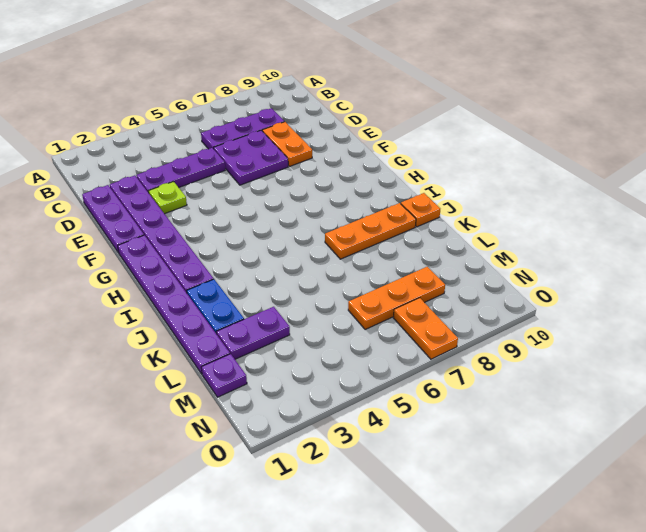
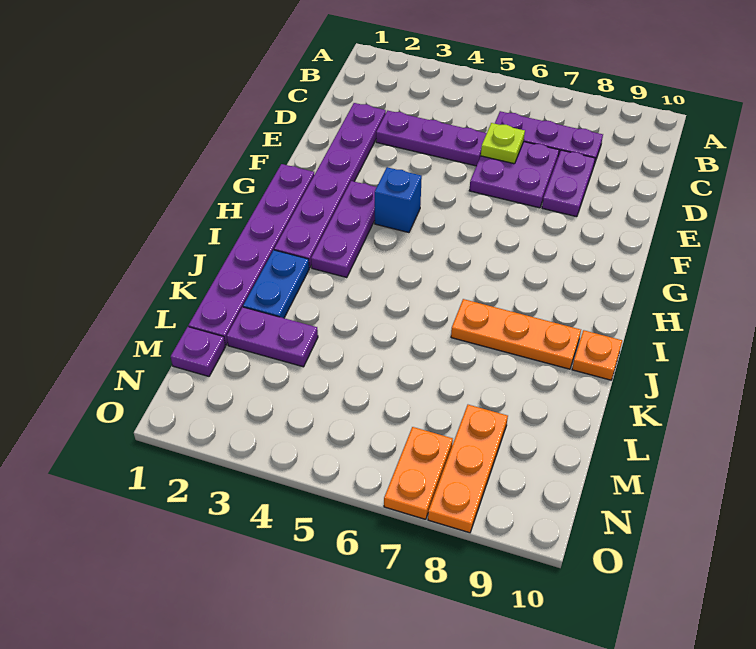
purple 1x3 plate [82,185,144,253] -> purple 1x3 plate moved to [311,181,377,278]
orange 1x2 plate [262,122,312,167] -> purple 1x2 plate [542,150,595,217]
lime 1x1 plate [148,182,187,214] -> lime 1x1 plate moved to [481,123,525,164]
none -> blue 1x1 brick [375,167,422,233]
orange 1x3 plate [348,267,445,330] -> orange 1x3 plate turned to [428,405,508,533]

